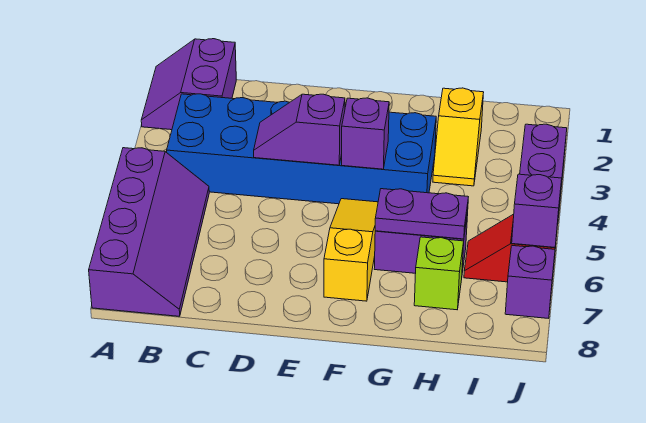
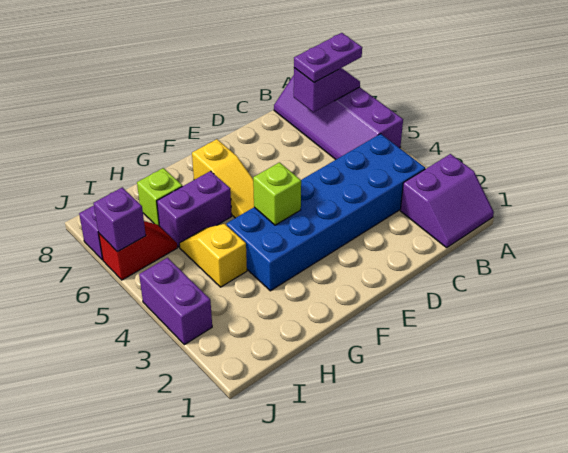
purple 2x2 slope [141,39,236,130] -> purple 2x2 slope turned to [400,154,494,248]
purple 1x2 slope [254,94,345,165] -> purple 1x2 slope moved to [294,68,360,112]
purple 1x1 brick [342,98,389,169] -> lime 1x1 brick [253,162,301,225]
purple 1x2 plate [375,189,468,239] -> purple 1x2 plate moved to [294,33,362,82]
yellow 1x2 slope [433,88,484,186] -> yellow 1x2 slope moved to [179,224,247,287]

